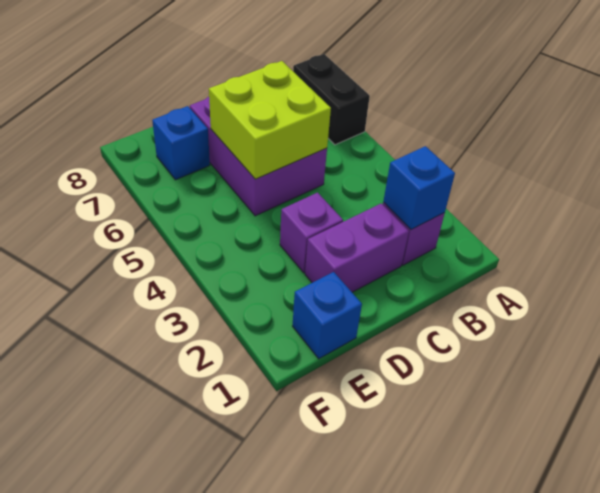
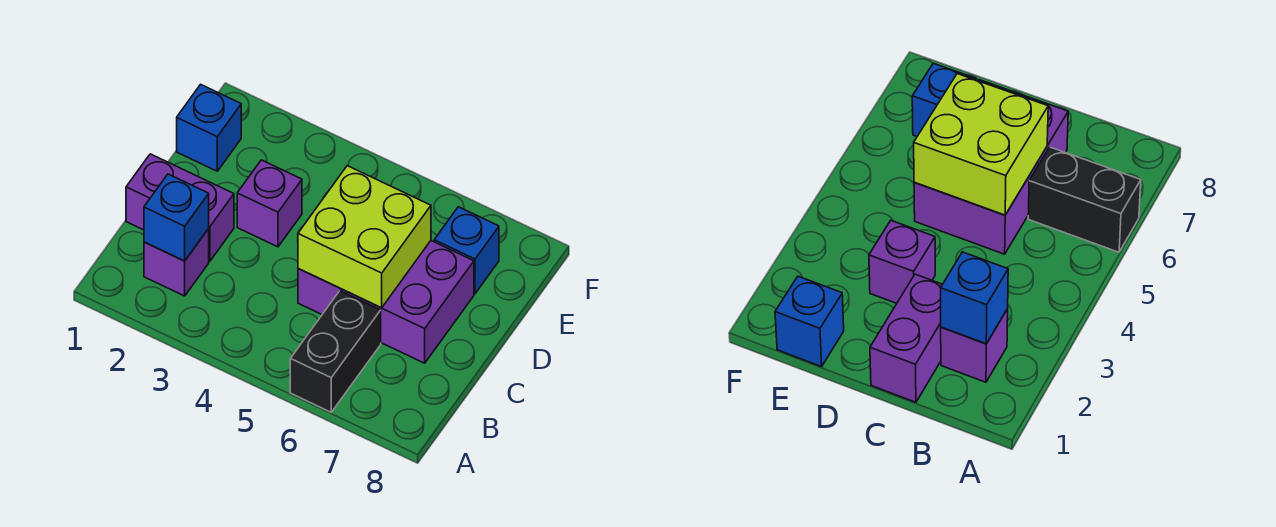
black 1x2 brick [293,54,370,145] -> black 1x2 brick turned to [290,291,381,412]
purple 1x2 brick [305,203,409,292] -> purple 1x2 brick turned to [126,154,234,261]

